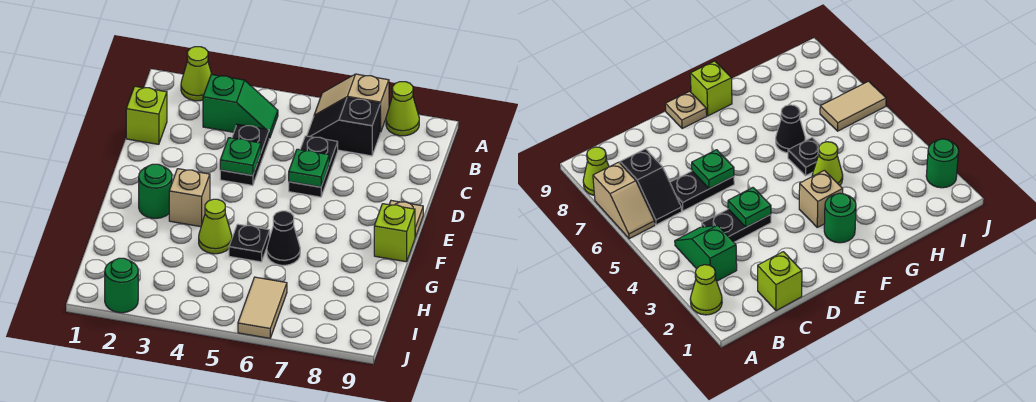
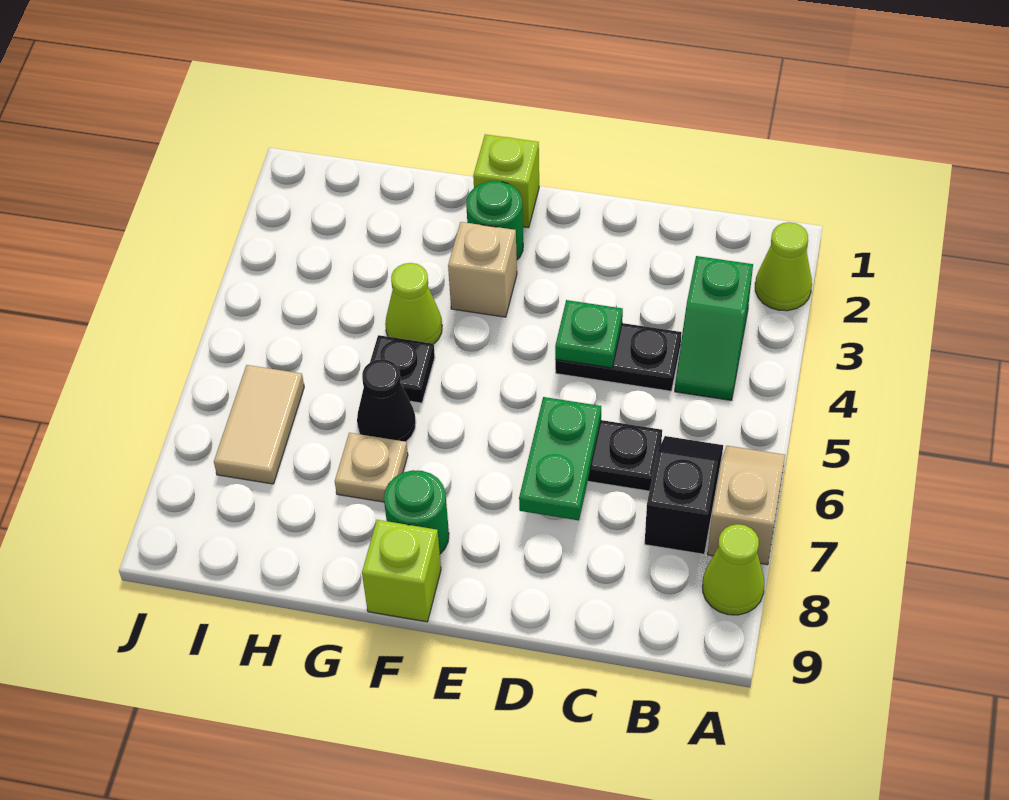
lime 1x1 brick [126,86,167,144] -> lime 1x1 brick moved to [473,134,539,228]
green 1x1 plate [289,149,329,187] -> green 1x2 plate [519,397,601,520]
tan 1x1 plate [389,201,423,237] -> tan 1x1 plate moved to [335,433,408,502]
tan 1x2 tile [238,277,287,338] -> tan 1x2 tile turned to [214,365,304,484]
green 1x1 round brick [105,258,138,313] -> green 1x1 round brick moved to [384,470,449,554]

